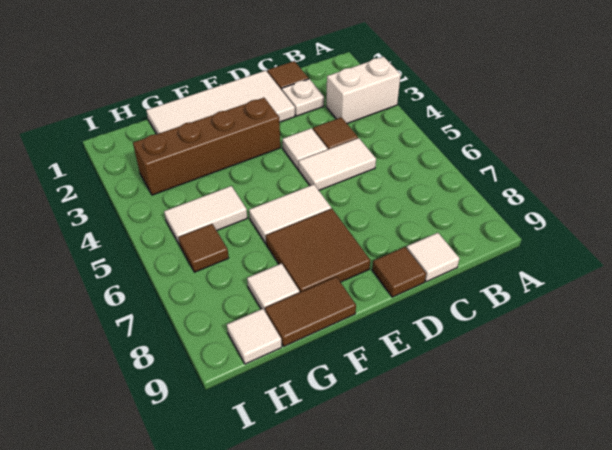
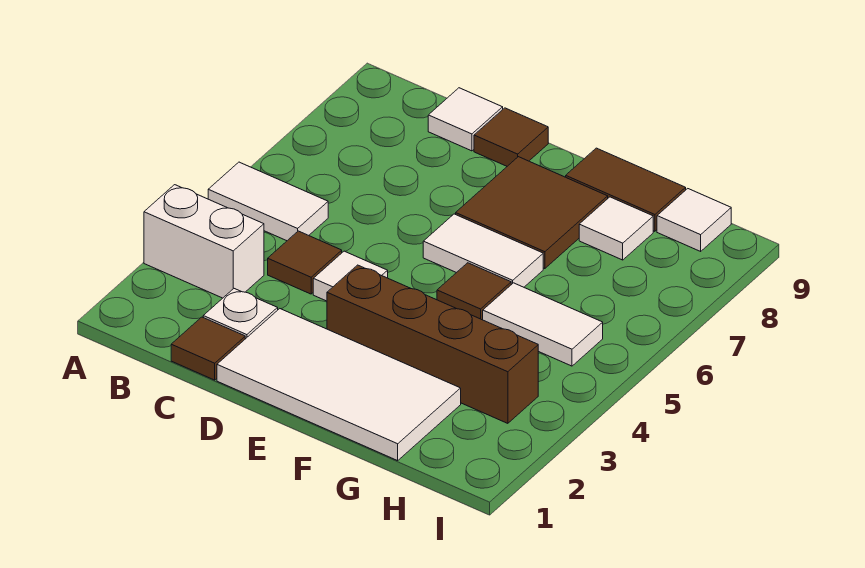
white 1x2 tile [299,138,376,190] -> white 1x2 tile moved to [208,162,328,241]
brown 1x1 tile [178,224,229,272] -> brown 1x1 tile moved to [437,263,511,320]

